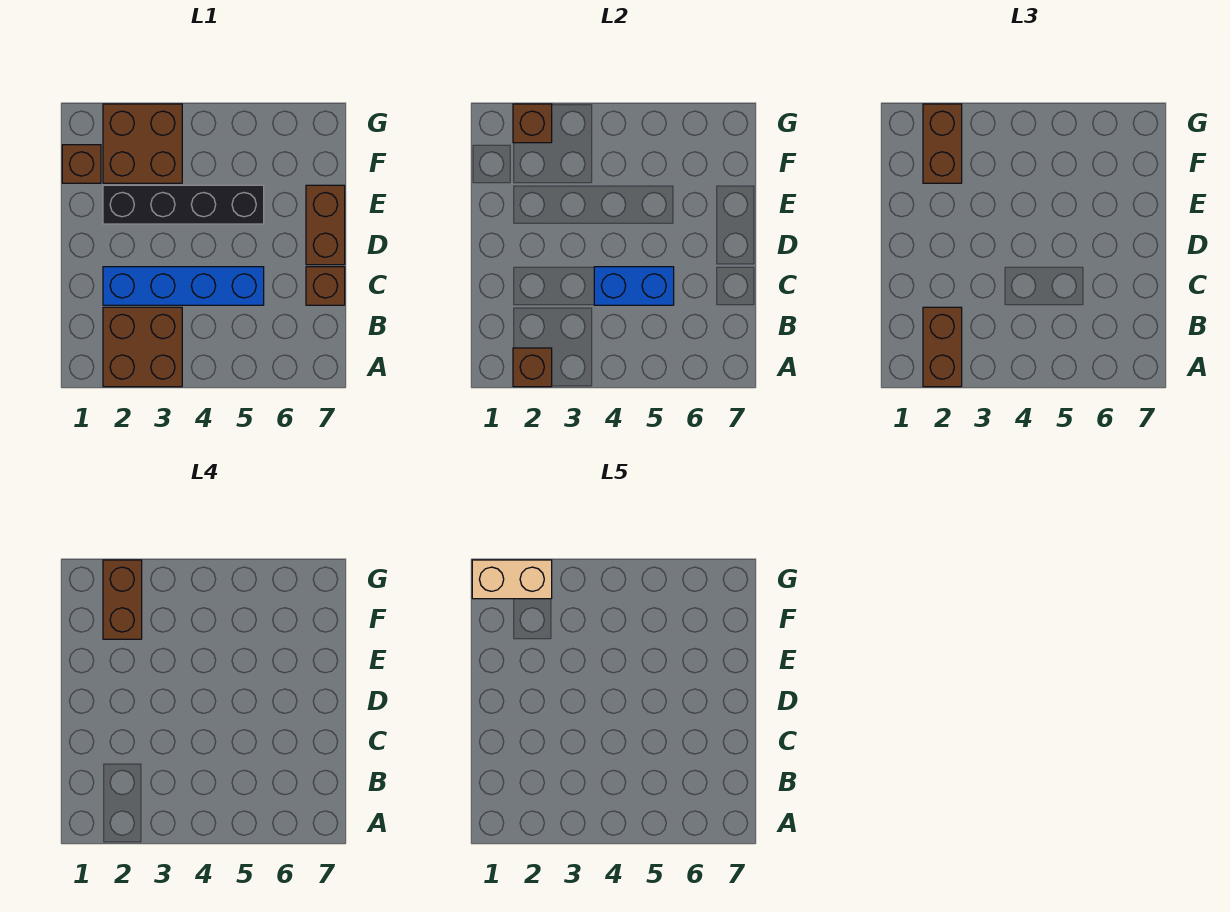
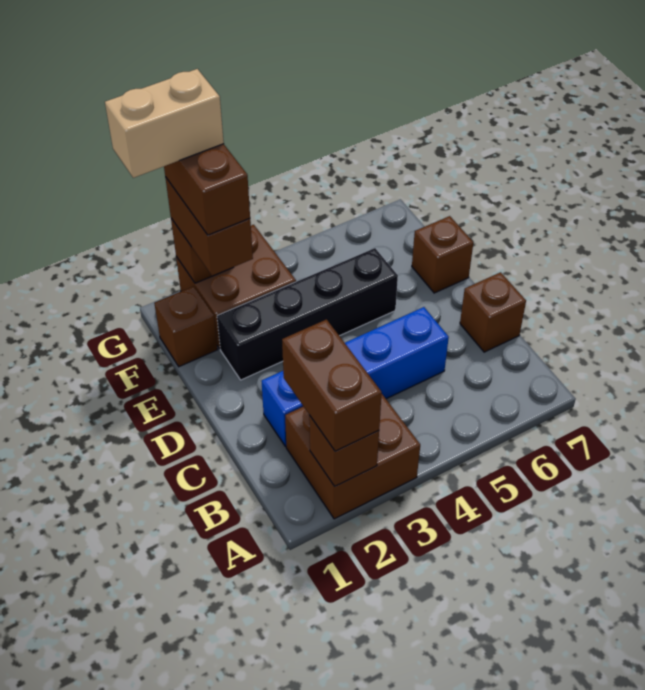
blue 1x2 brick [594,267,674,305] -> none
brown 1x2 brick [306,185,345,265] -> brown 1x1 brick [412,216,473,293]

